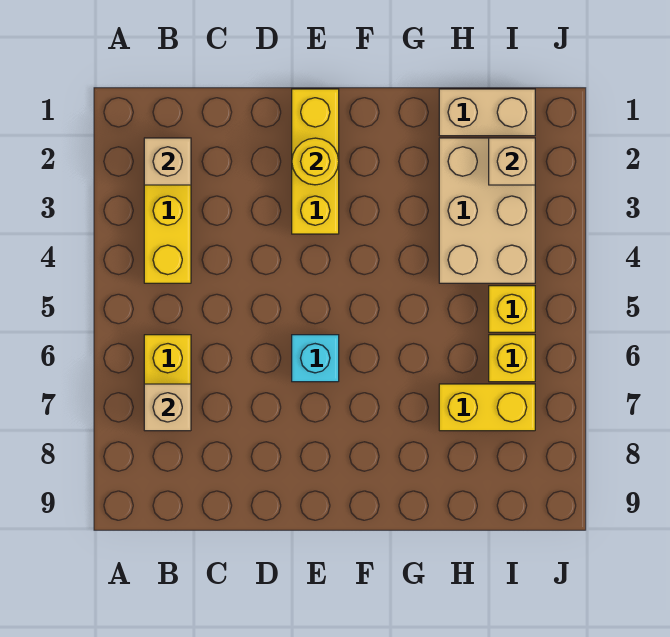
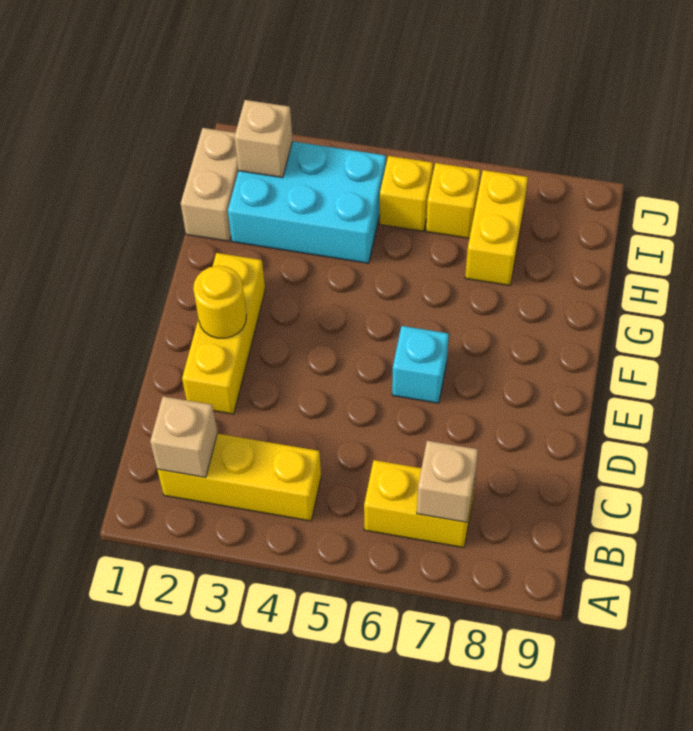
yellow 1x3 brick [292,89,339,234] -> yellow 1x3 brick turned to [182,253,265,414]
tan 2x3 brick [439,138,535,283] -> cyan 2x3 brick [228,141,386,263]

